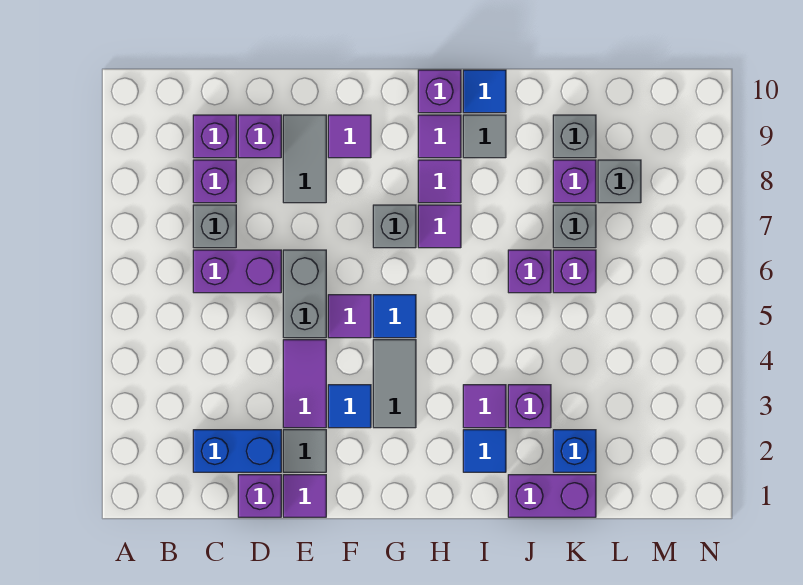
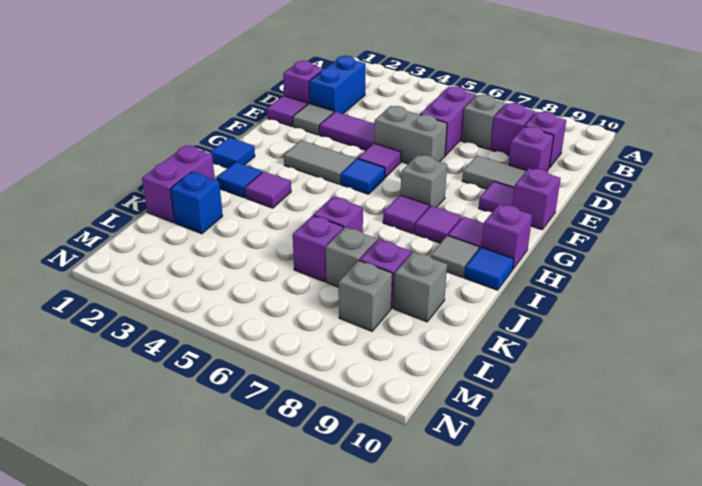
blue 1x1 tile [328,385,371,428] -> blue 1x1 tile moved to [210,137,255,168]
purple 1x1 brick [508,385,551,428] -> purple 1x1 brick moved to [512,168,561,230]

